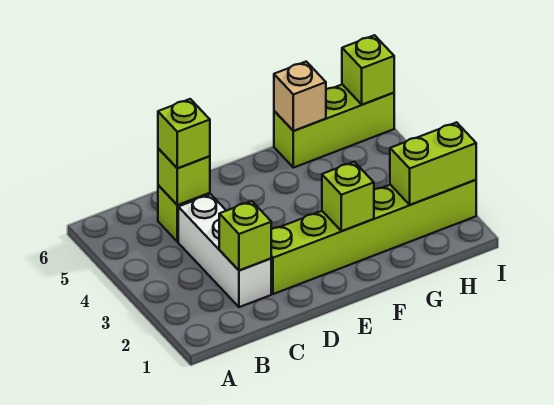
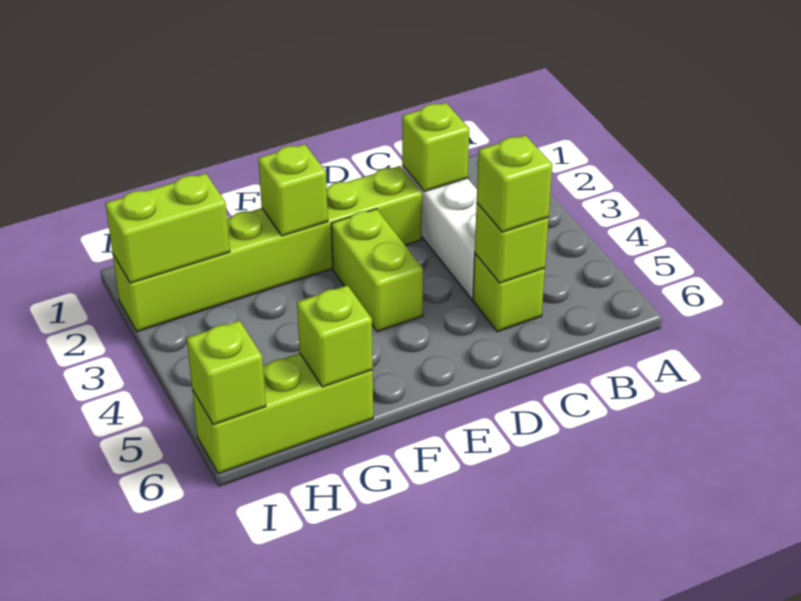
none -> lime 1x2 brick [331,209,423,332]
tan 1x1 brick [274,62,326,131] -> lime 1x1 brick [297,285,373,387]

